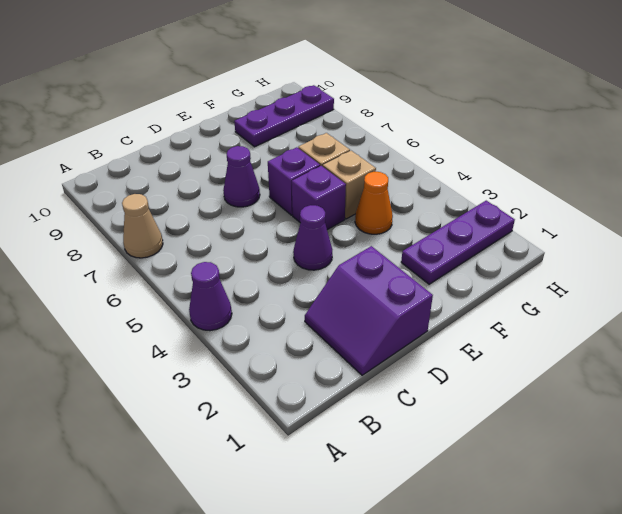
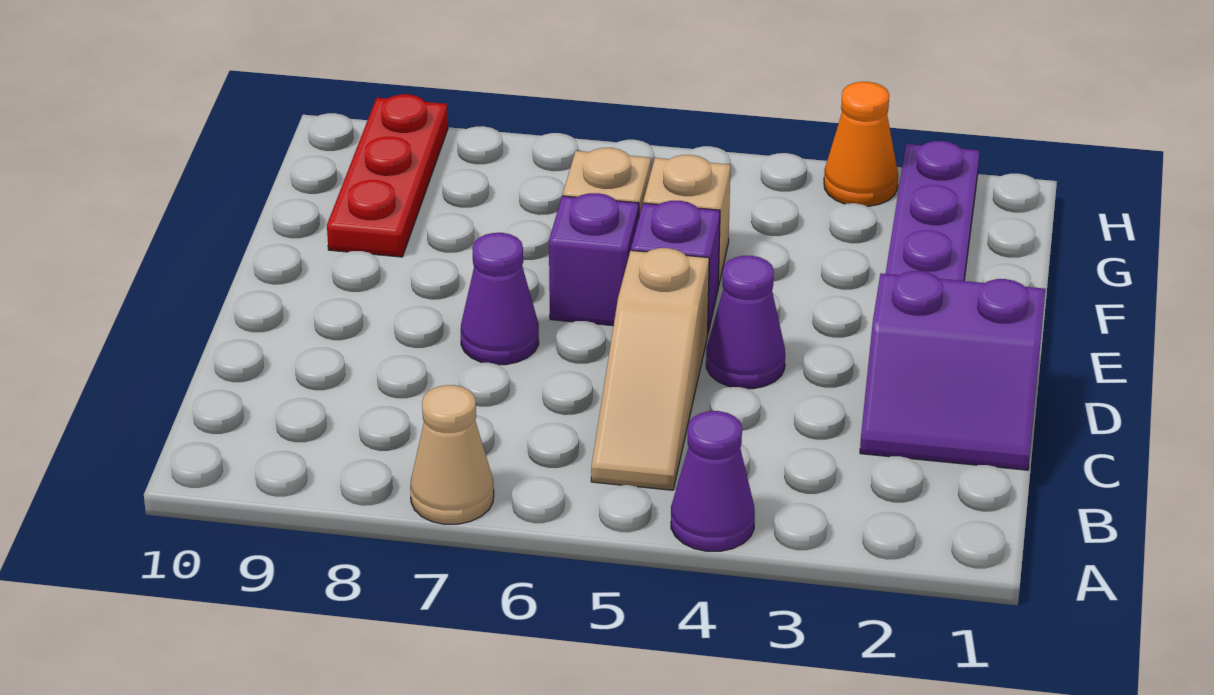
none -> tan 1x3 slope [591,248,709,490]
orange 1x1 cone [355,172,393,234] -> orange 1x1 cone moved to [824,82,898,206]
purple 1x3 plate [234,85,334,147] -> red 1x3 plate [327,94,448,257]

